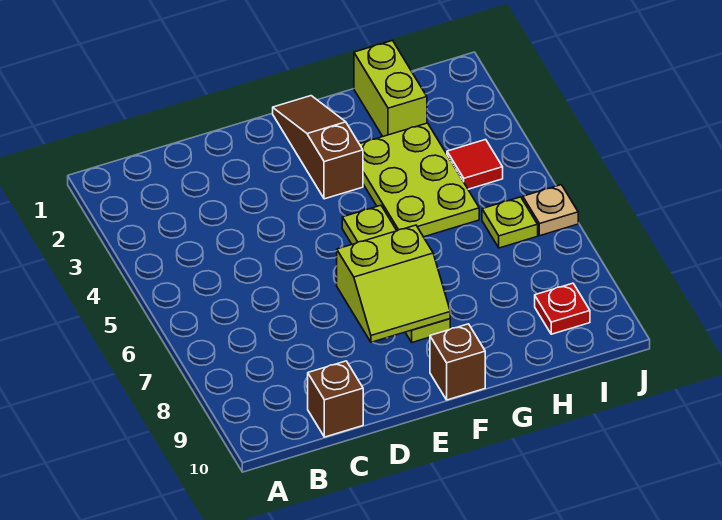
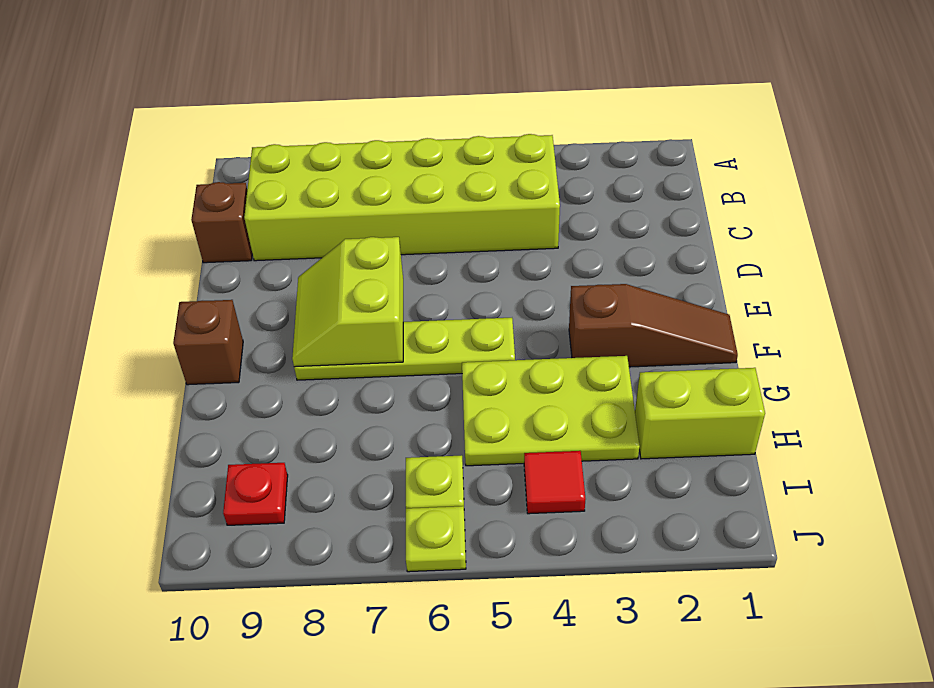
none -> lime 2x6 brick [244,134,560,261]
tan 1x1 plate [523,185,578,236] -> lime 1x1 plate [406,506,466,572]

